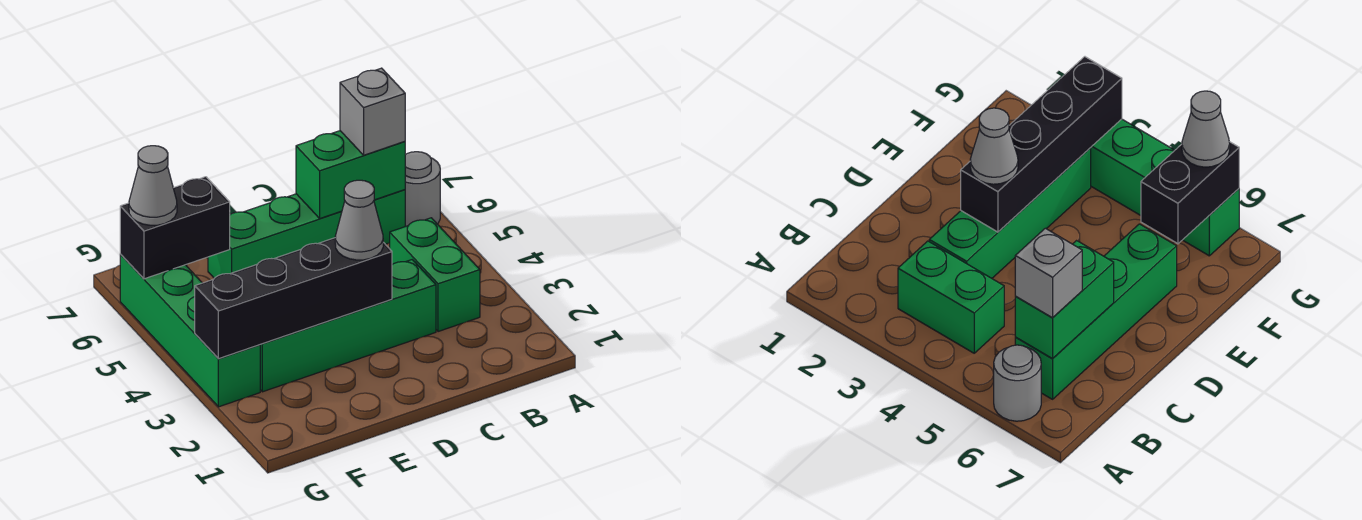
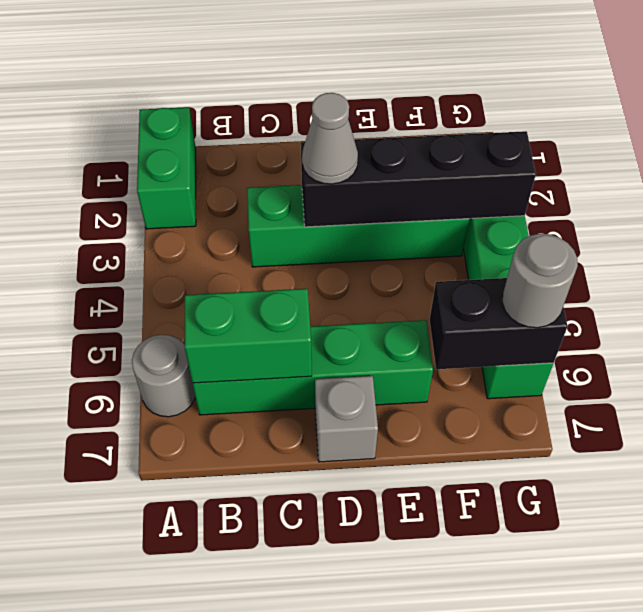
green 1x2 brick [390,218,480,332] -> green 1x2 brick moved to [137,107,196,229]
grey 1x1 brick [340,68,405,155] -> grey 1x1 brick moved to [315,376,378,462]
grey 1x1 cone [129,146,177,225] -> grey 1x1 round brick [503,234,578,328]

